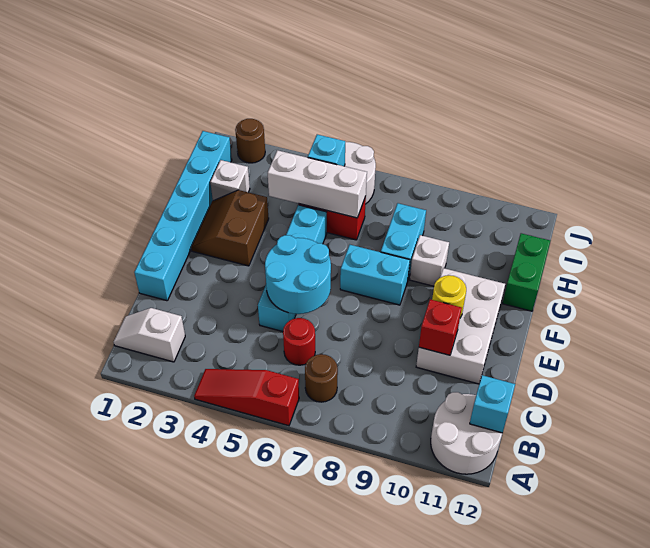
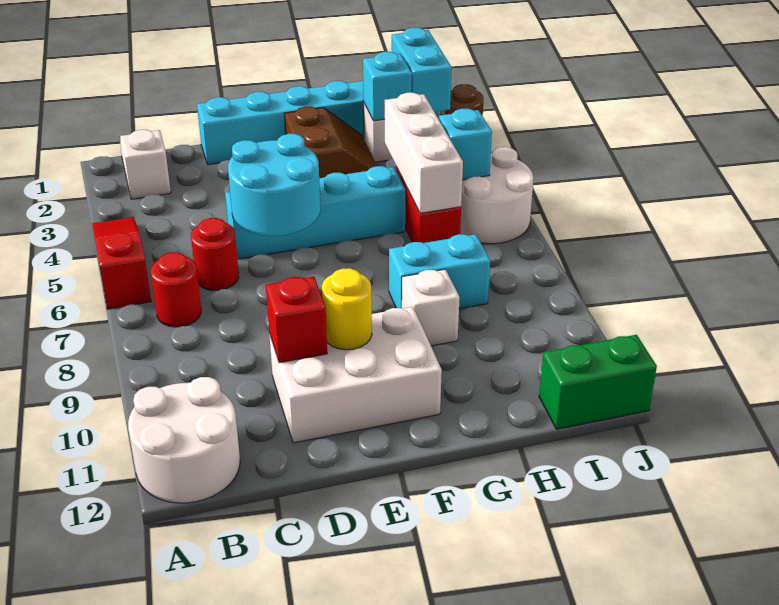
brown 1x1 round brick [305,354,338,402] -> red 1x1 round brick [151,252,201,327]
cyan 1x1 brick [470,375,515,433] -> cyan 1x1 brick moved to [363,52,412,121]
brown 2x2 slope [191,190,269,266] -> brown 2x2 slope turned to [285,106,377,178]
cyan 1x2 brick [340,245,410,305] -> cyan 1x2 brick moved to [392,28,452,112]
green 1x2 brick [503,233,550,311] -> green 1x2 brick moved to [539,335,657,429]

